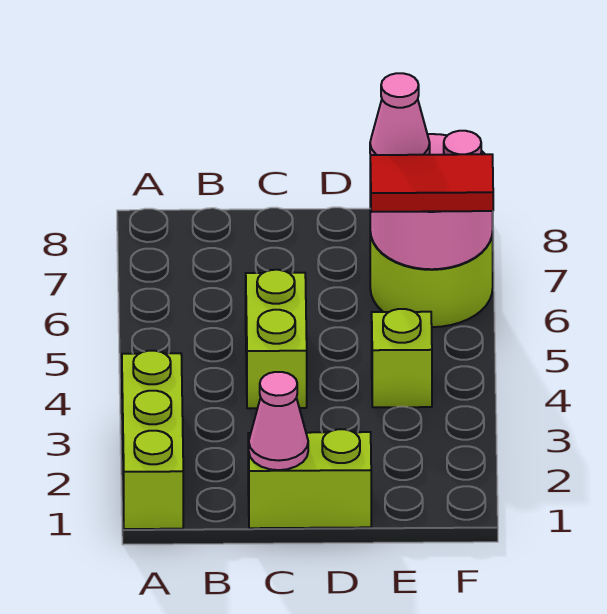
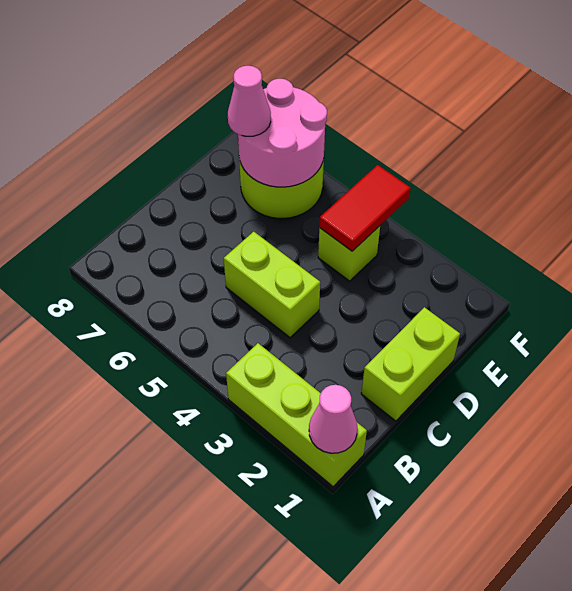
pink 1x1 cone [249,372,308,470] -> pink 1x1 cone moved to [309,385,357,453]
red 1x2 tile [370,154,493,212] -> red 1x2 tile moved to [319,165,411,251]

